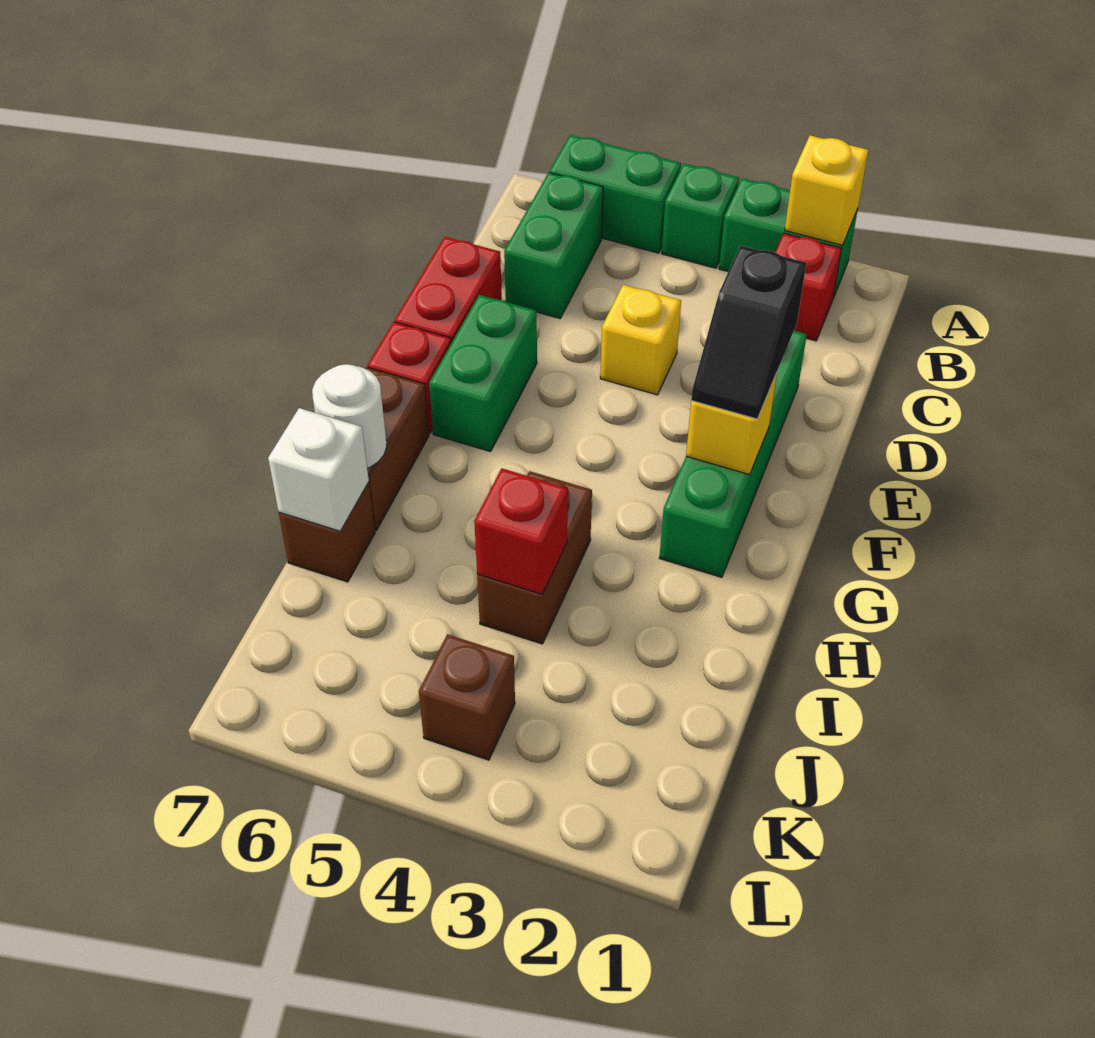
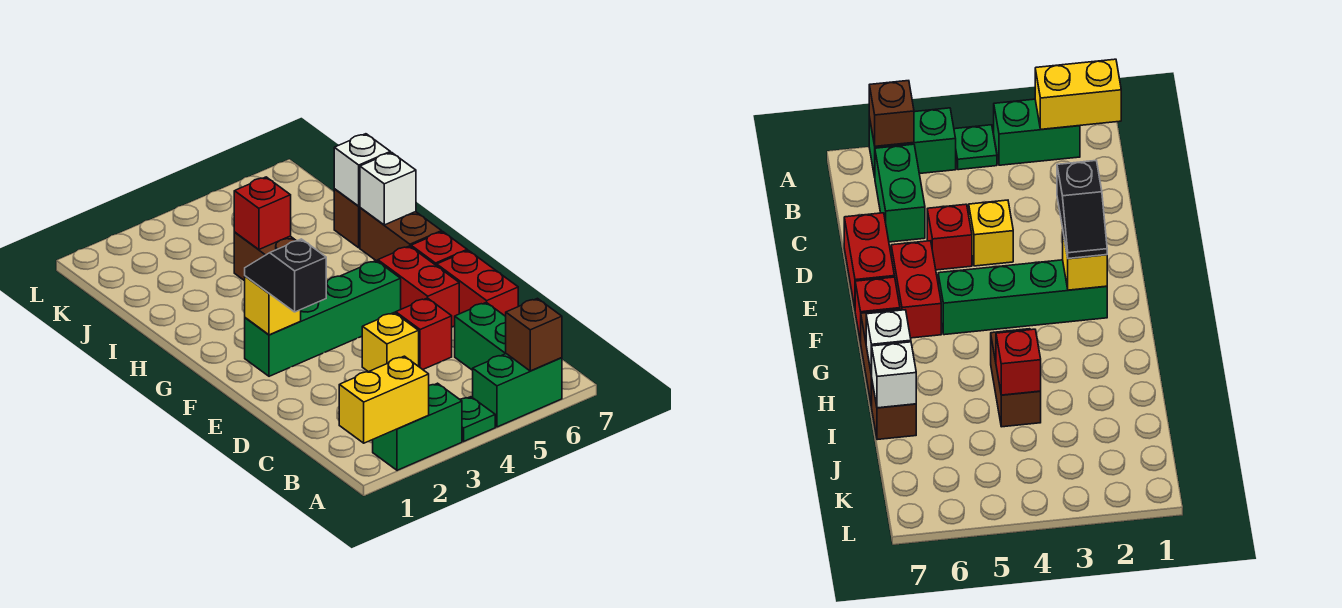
yellow 1x1 brick [785,135,868,245] -> yellow 1x2 brick [339,356,429,443]
green 1x1 brick [662,164,739,268] -> green 1x1 plate [460,397,495,441]
red 1x1 brick [775,233,842,341] -> red 1x1 brick moved to [396,298,452,369]
green 1x4 brick [659,331,807,577] -> green 1x4 brick turned to [245,261,401,376]
green 1x2 brick [429,295,537,452] -> red 1x2 brick [378,246,459,327]
white 1x1 round brick [312,364,387,468] -> white 1x1 brick [360,152,416,225]
brown 1x1 brick [419,634,515,760] -> brown 1x1 brick moved to [506,298,562,371]

